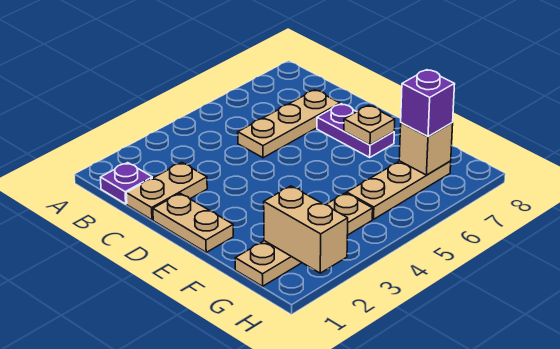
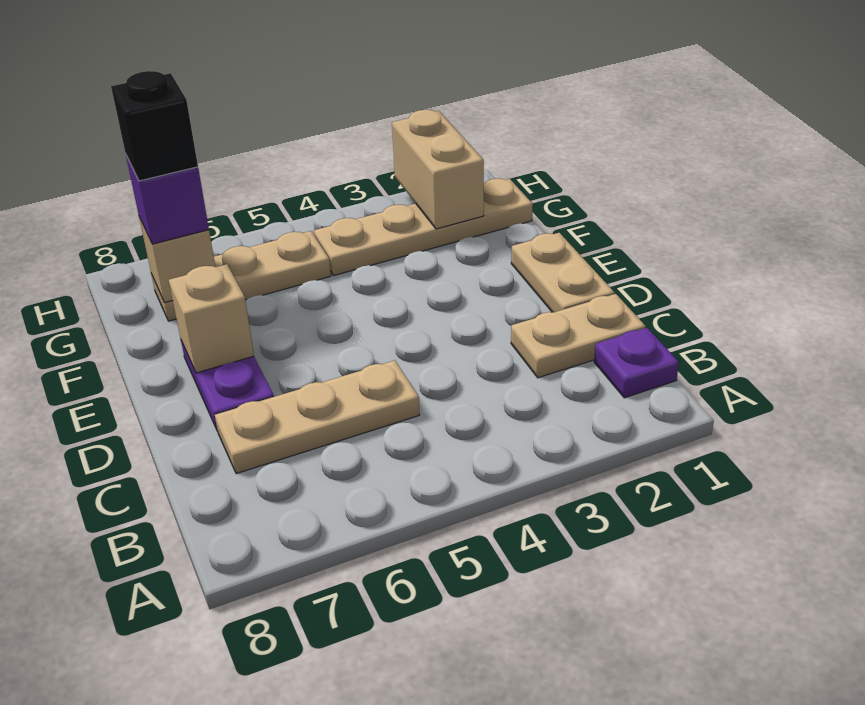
tan 1x1 plate [344,105,395,145] -> tan 1x1 brick [169,264,254,373]
none -> black 1x1 brick [111,71,198,181]

